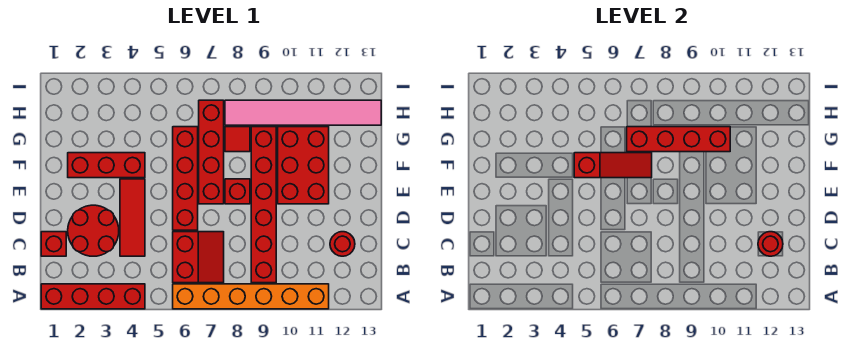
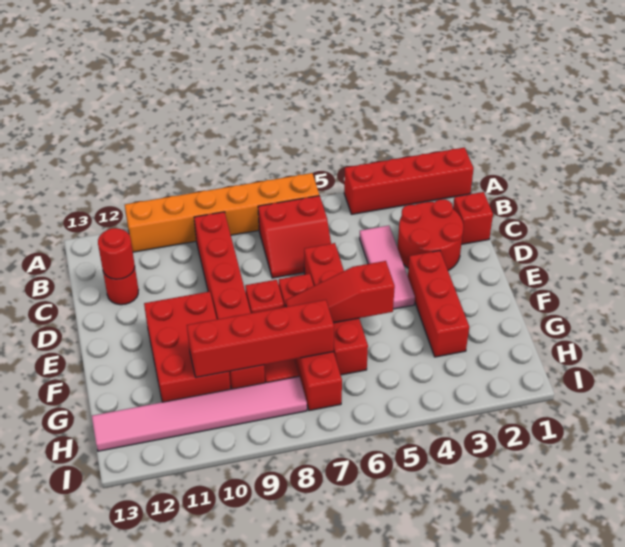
red 2x2 slope [173,232,224,283] -> red 2x2 slope turned to [258,196,331,278]
red 1x3 tile [120,179,145,256] -> pink 1x3 tile [360,225,415,309]
red 1x3 brick [68,153,145,178] -> red 1x3 brick turned to [408,251,469,357]

